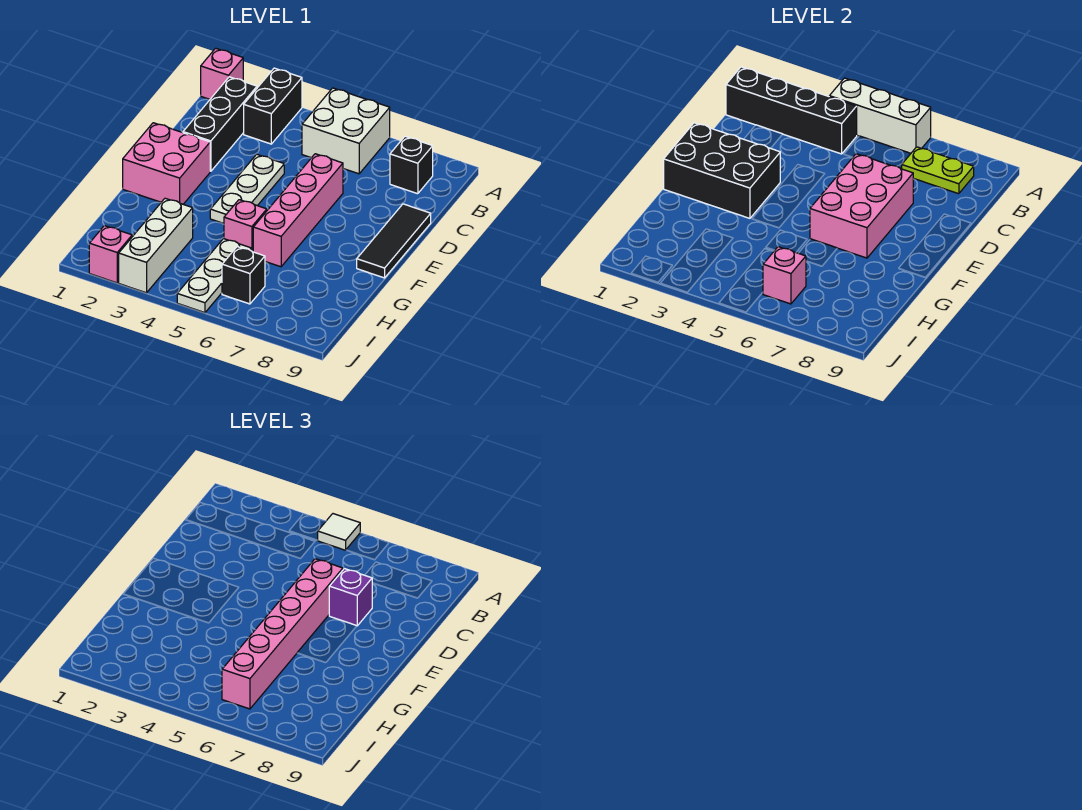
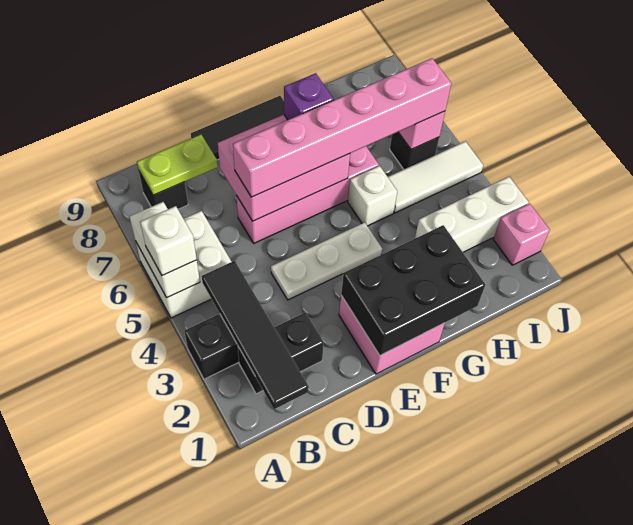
pink 1x1 brick [201,48,243,99] -> none
white 1x3 brick [829,78,931,153] -> white 1x2 brick [130,202,200,298]
white 1x1 tile [317,514,360,550] -> white 1x1 brick [140,206,197,276]
black 1x4 brick [726,67,857,154] -> black 1x4 tile [202,261,309,409]
black 1x3 brick [183,77,257,171] -> black 1x2 brick [238,312,324,394]
lime 1x2 plate [902,147,974,194] -> lime 1x2 plate turned to [137,134,218,195]
purple 1x1 brick [329,569,372,626] -> purple 1x1 brick moved to [284,73,334,120]
black 2x3 brick [664,123,780,218] -> black 2x3 brick turned to [341,225,485,355]
pink 1x1 brick [224,200,267,252] -> white 1x1 brick [348,166,397,226]
white 1x3 plate [177,239,251,313] -> white 1x3 tile [388,141,483,213]

